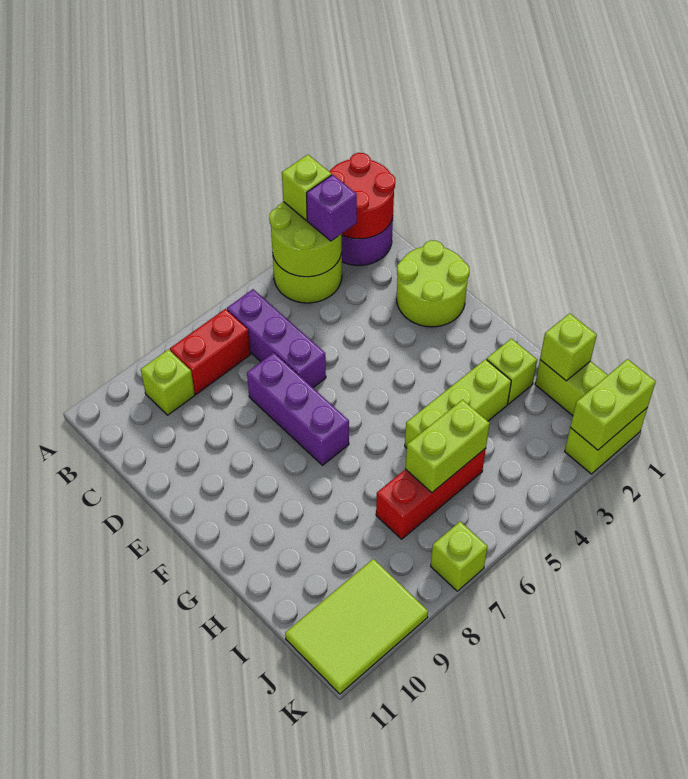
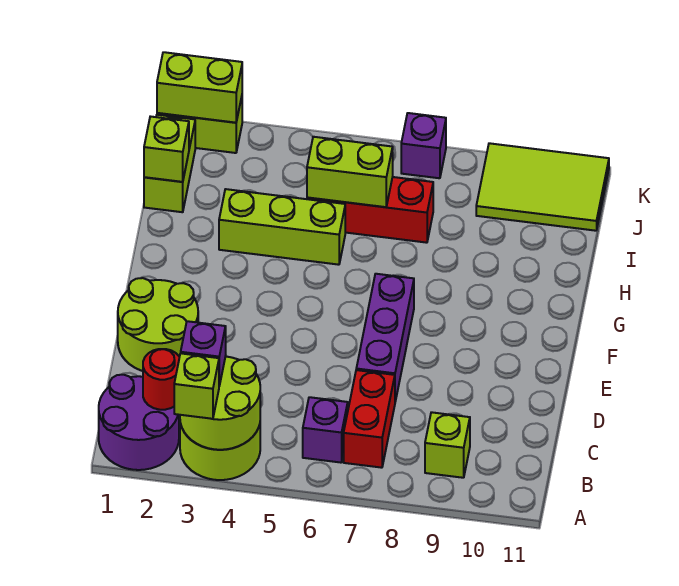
red 2x2 round brick [329,153,395,239] -> red 1x1 round brick [143,349,179,410]
purple 1x3 brick [227,289,326,388] -> purple 1x1 brick [303,397,348,463]
red 1x2 brick [170,309,250,394] -> red 1x2 brick turned to [344,370,395,468]
lime 1x1 brick [487,339,537,404] -> none
lime 1x1 brick [431,522,488,591] -> purple 1x1 brick [401,113,446,178]

